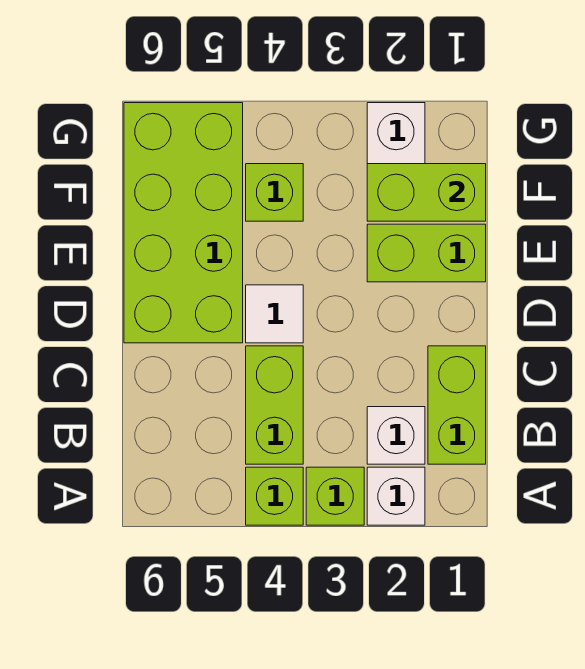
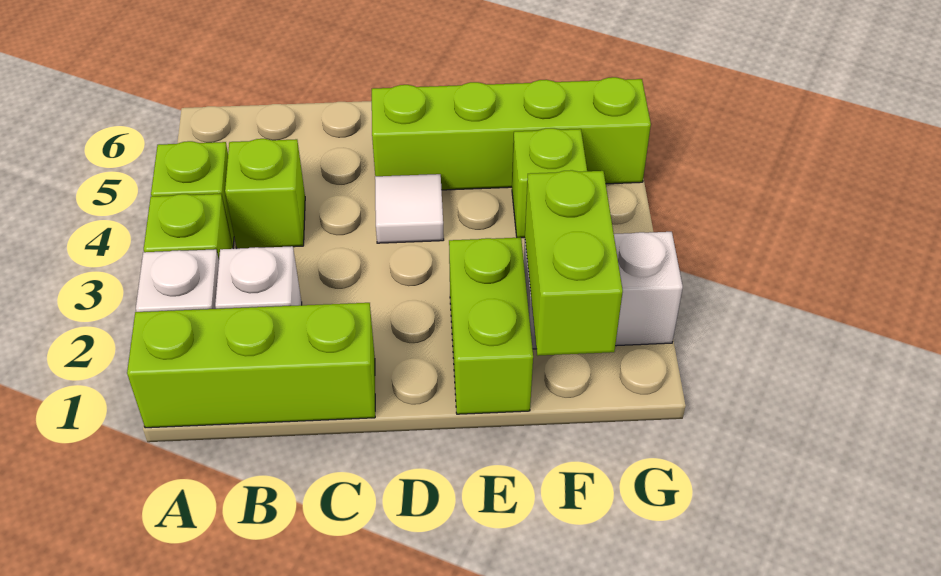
lime 1x2 brick [428,346,486,464] -> lime 1x3 brick [127,303,375,428]
lime 1x2 brick [246,346,303,464] -> lime 1x1 brick [225,139,305,249]
lime 2x4 brick [124,103,243,343] -> lime 1x4 brick [372,77,651,190]

